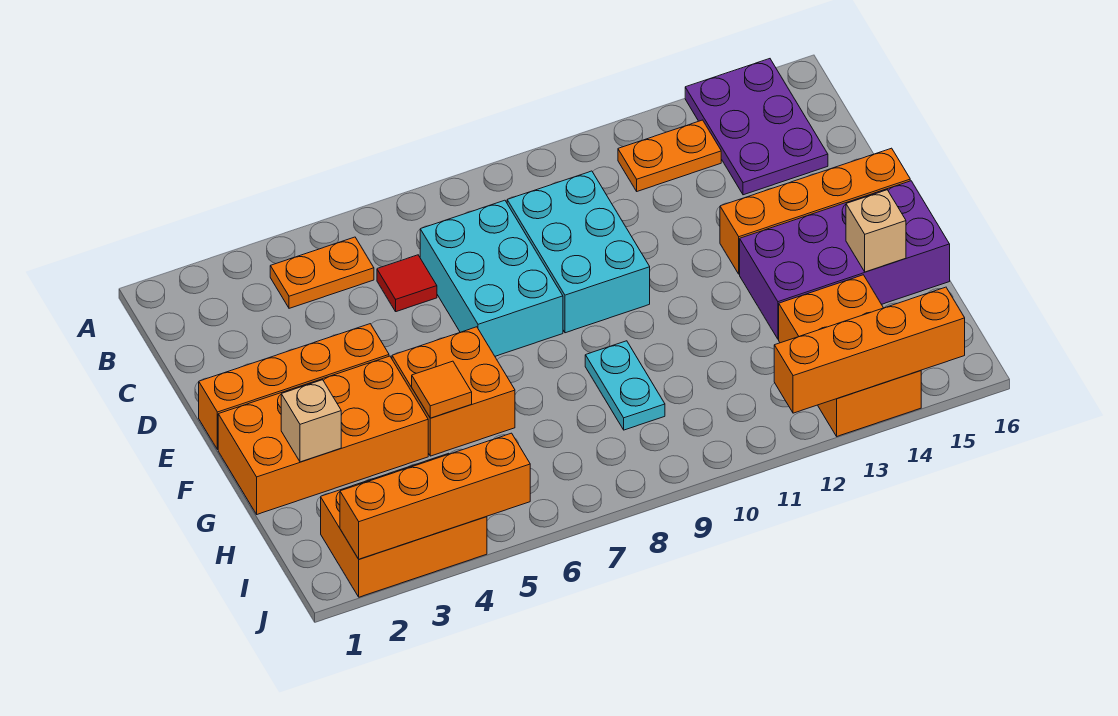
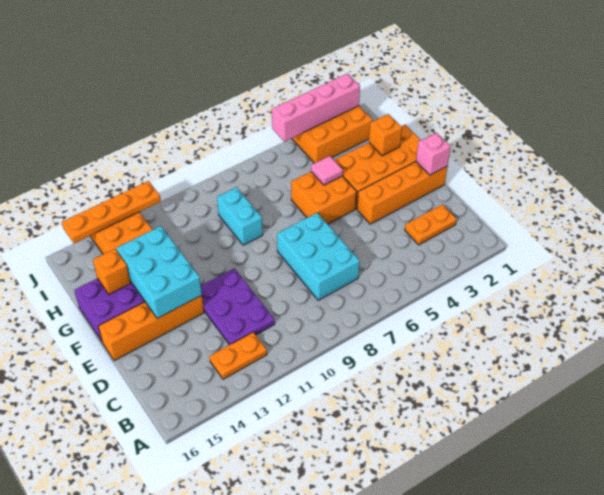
purple 2x3 plate [685,59,828,195] -> purple 2x3 plate moved to [201,268,275,345]
orange 1x2 plate [270,237,374,308] -> orange 1x2 plate moved to [405,204,457,245]
red 1x1 tile [377,255,437,312] -> none
cyan 2x3 brick [507,171,650,333] -> cyan 2x3 brick moved to [116,226,202,318]
none -> pink 1x1 brick [416,133,451,175]
tan 1x1 brick [281,380,341,462] -> orange 1x1 brick [369,114,402,156]
orange 1x1 tile [412,361,472,418] -> pink 1x1 tile [311,156,343,185]
cyan 1x2 plate [585,341,665,430] -> cyan 1x2 brick [217,187,263,245]
tan 1x1 brick [846,190,906,272] -> orange 1x1 brick [93,249,131,294]
orange 1x4 brick [340,433,530,559] -> pink 1x4 brick [272,74,360,142]
orange 1x4 brick [774,287,965,413] -> orange 1x4 plate [62,181,161,243]

